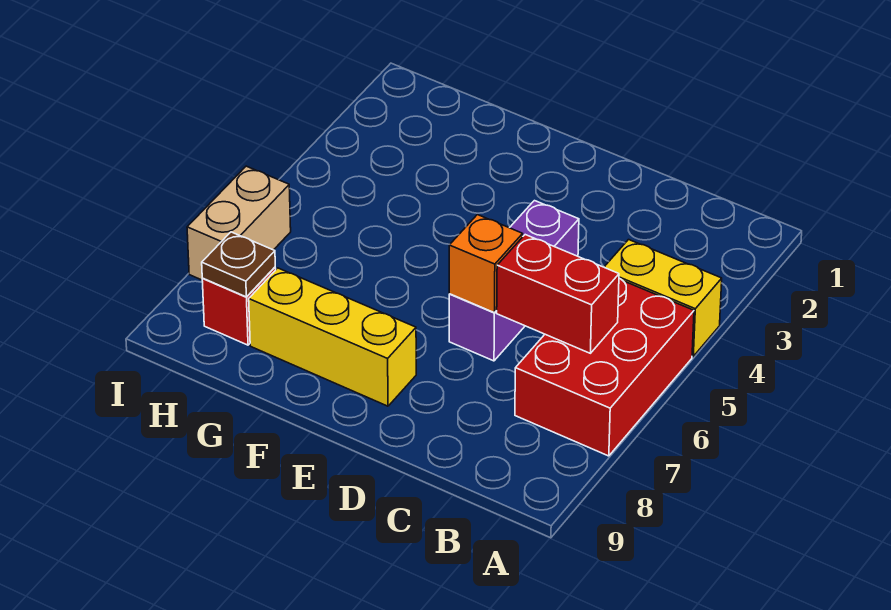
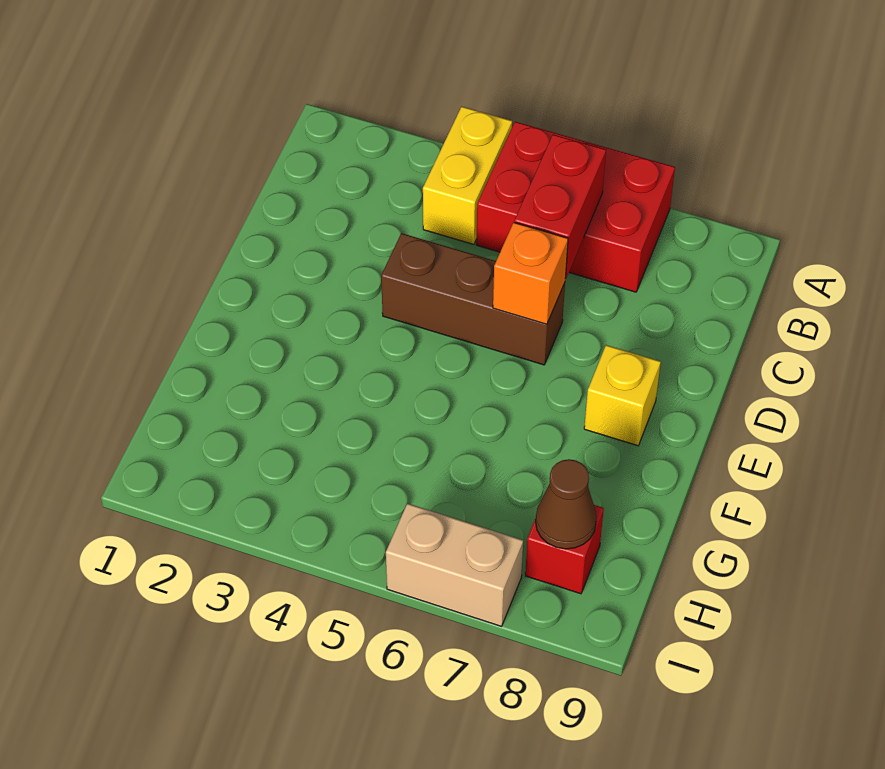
purple 1x3 brick [449,201,579,361] -> brown 1x3 brick [381,233,565,365]
yellow 1x3 brick [249,268,416,406] -> yellow 1x1 brick [584,345,661,446]
brown 1x1 plate [202,232,275,297] -> brown 1x1 cone [536,459,597,549]

